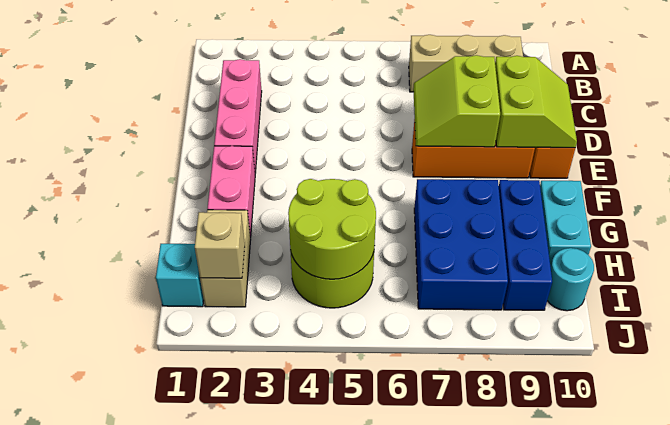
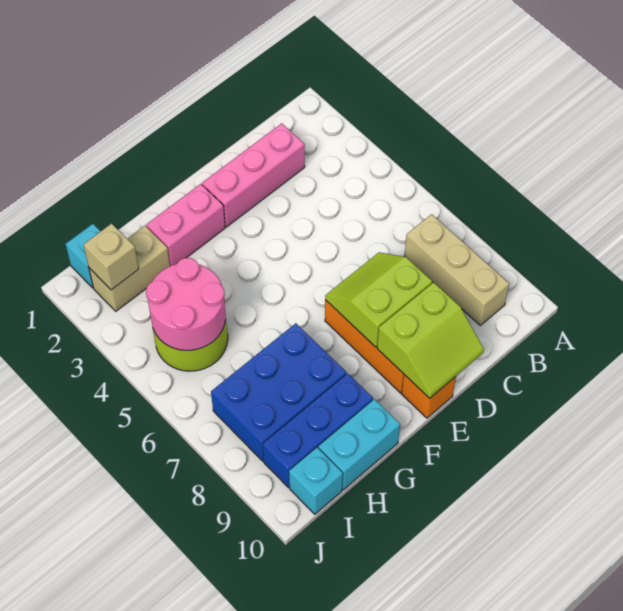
lime 2x2 round brick [288,179,376,279] -> pink 2x2 round brick [146,258,226,350]
cyan 1x1 round brick [547,248,594,311] -> cyan 1x1 brick [289,448,343,514]

